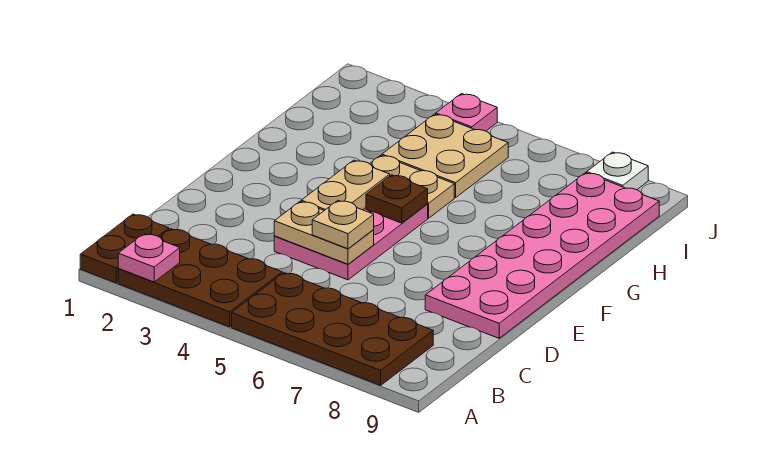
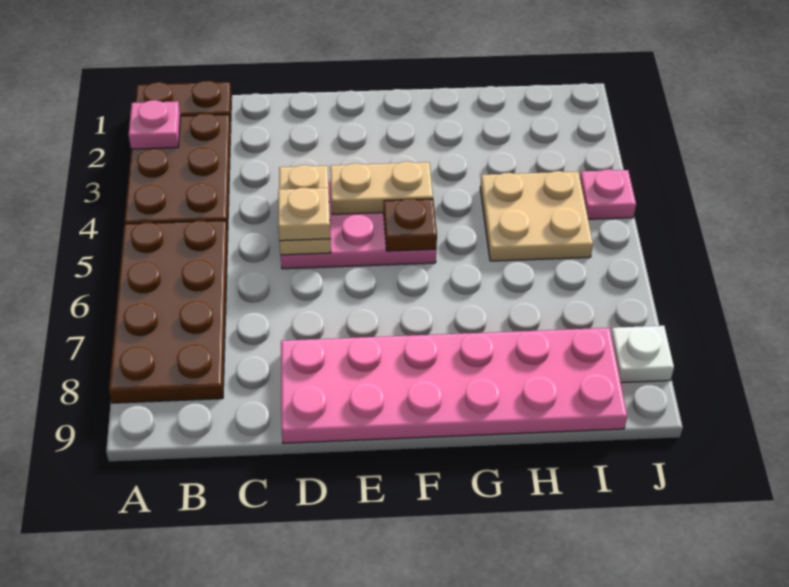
tan 1x2 plate [370,155,454,218] -> none

